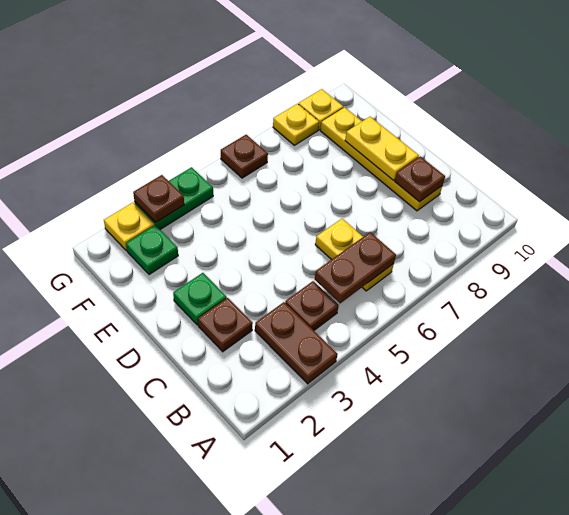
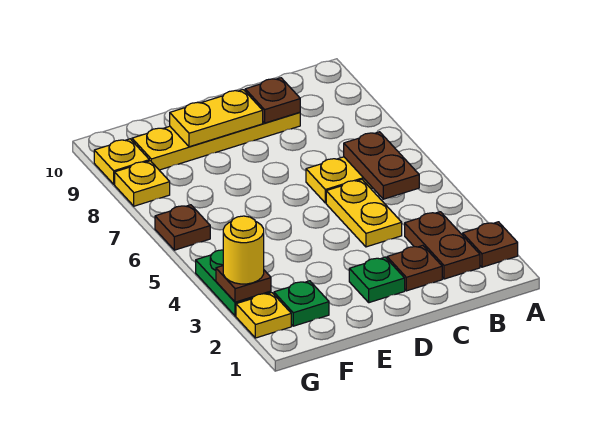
brown 1x2 plate [255,302,338,384] -> brown 1x2 plate turned to [405,212,480,279]
brown 1x1 plate [285,281,339,330] -> brown 1x1 plate moved to [463,222,518,267]
none -> yellow 1x2 plate [326,180,402,247]
none -> yellow 1x1 round brick [223,216,264,284]

